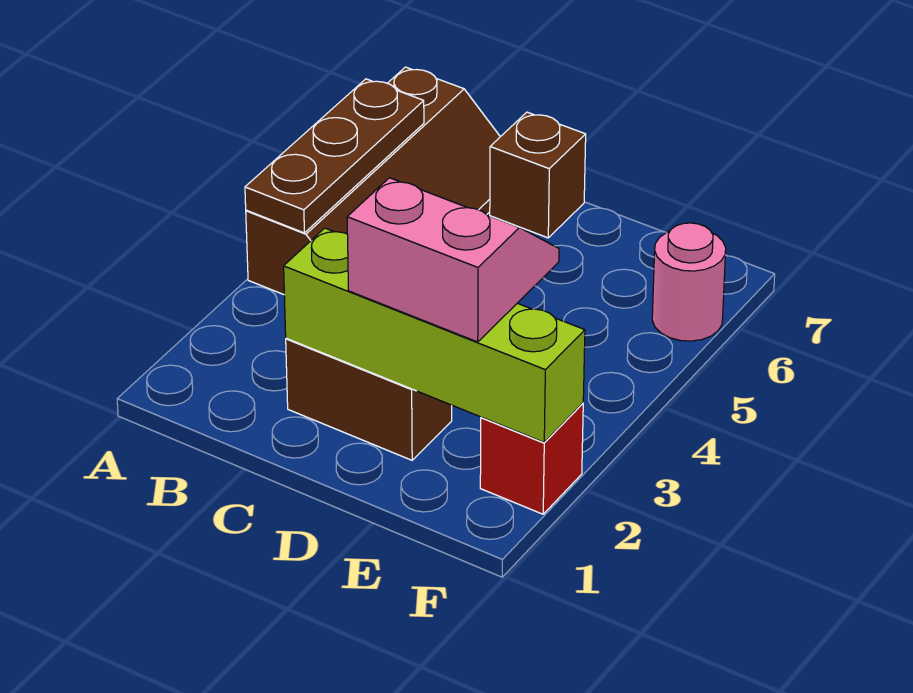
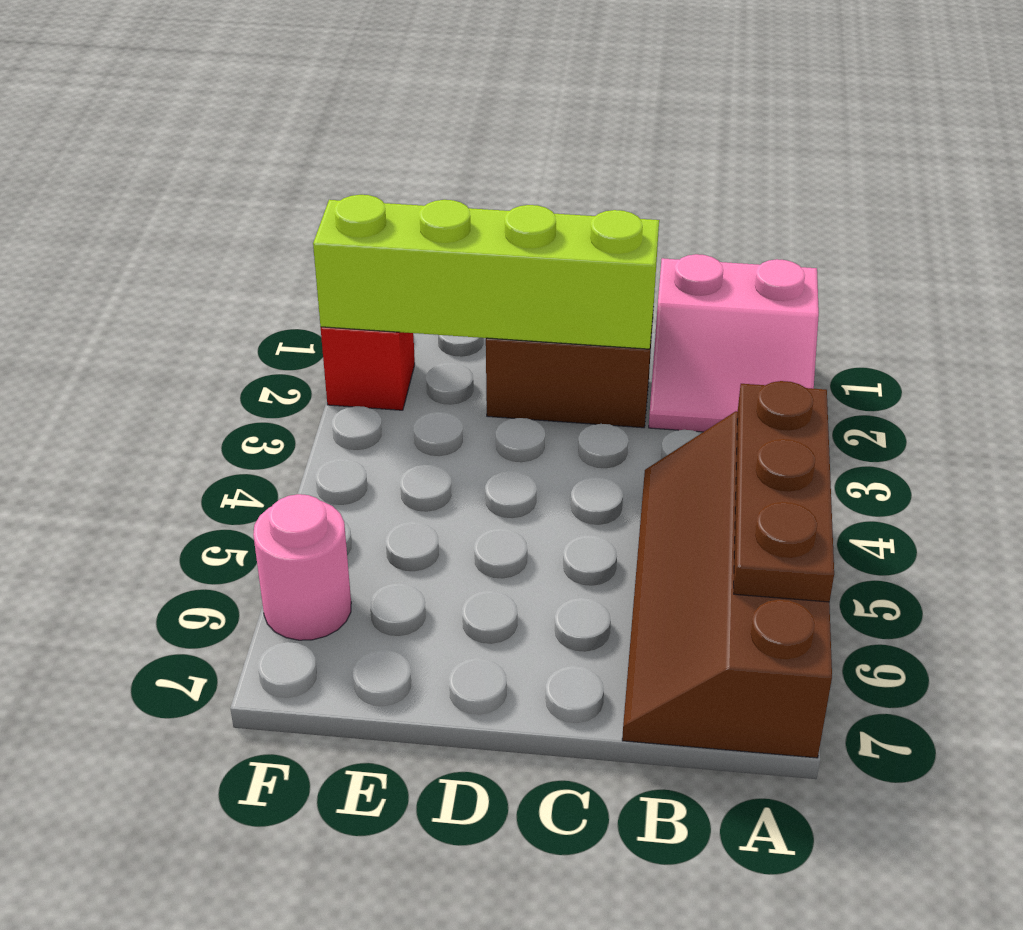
brown 1x1 brick [490,112,586,238] -> none
pink 2x2 slope [347,178,559,342] -> pink 2x2 slope moved to [649,254,819,432]

